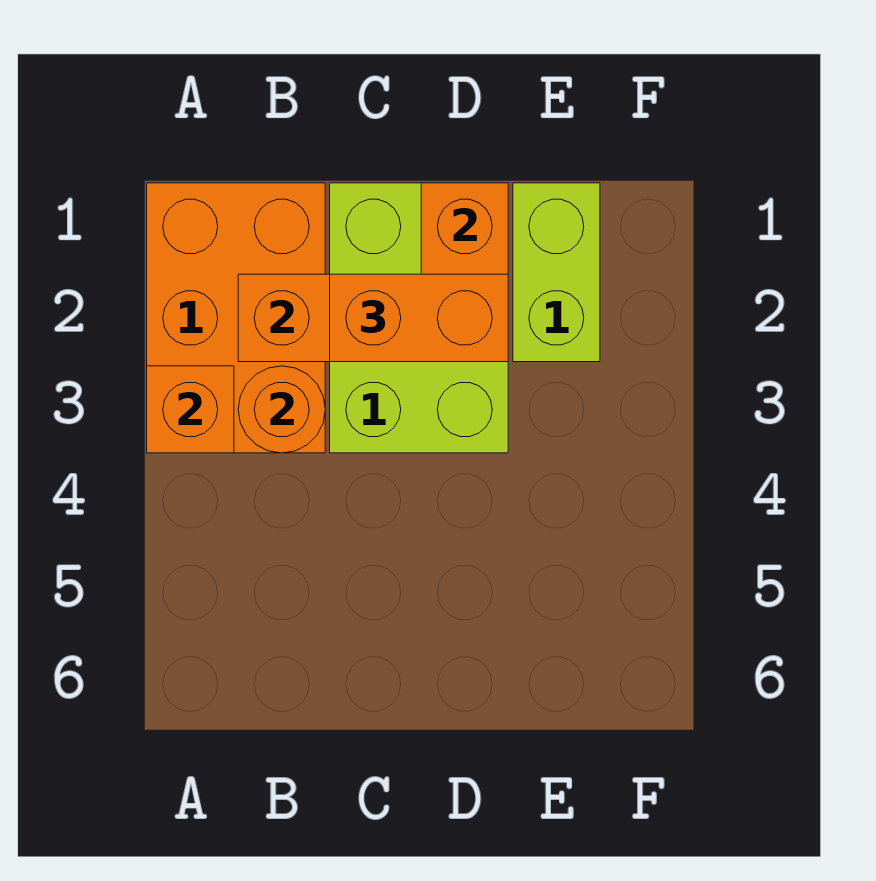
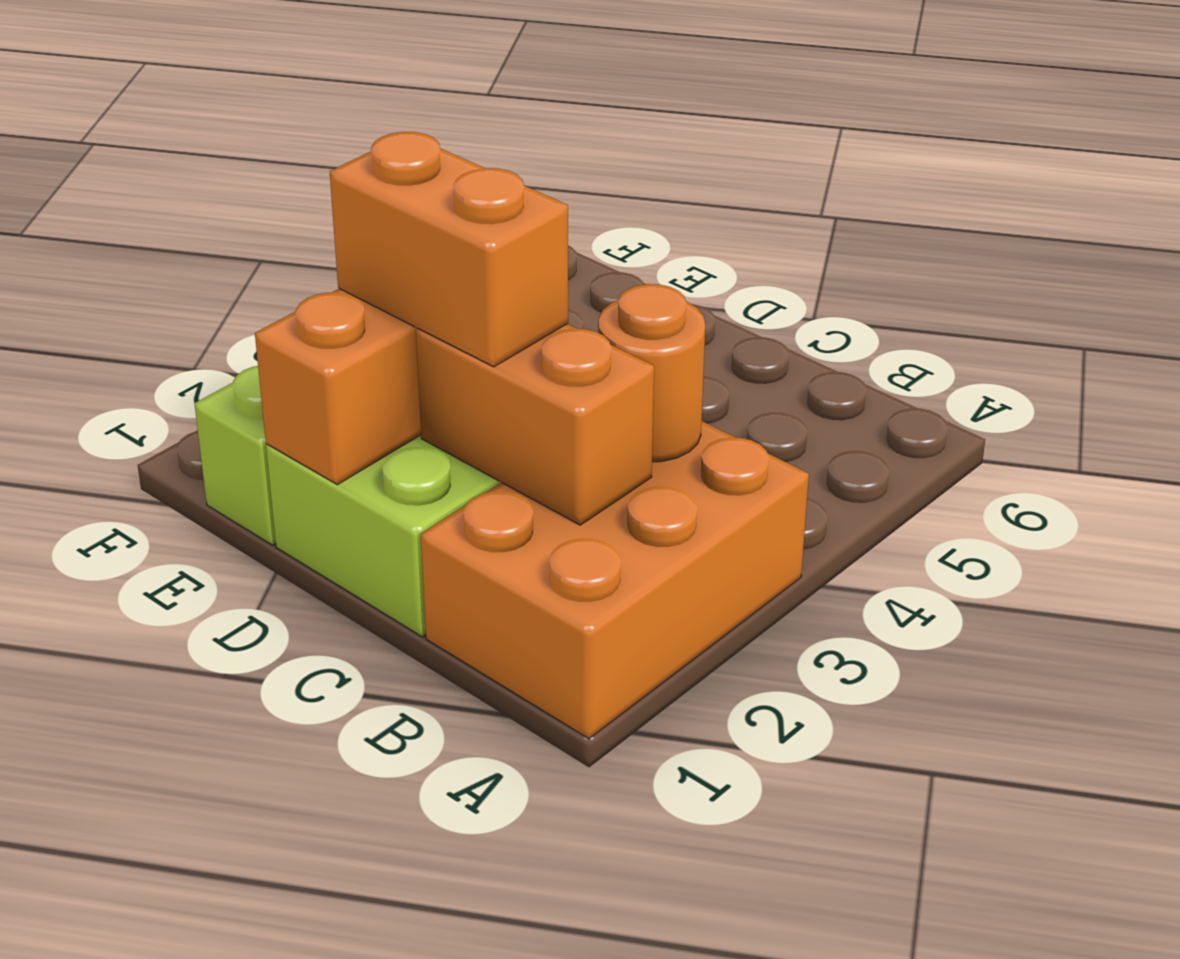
orange 1x1 brick [147,366,234,453] -> none

